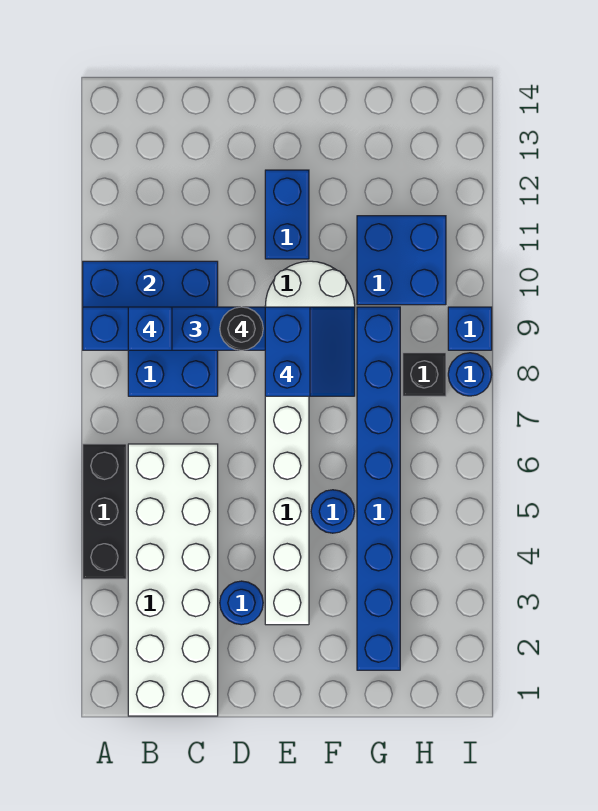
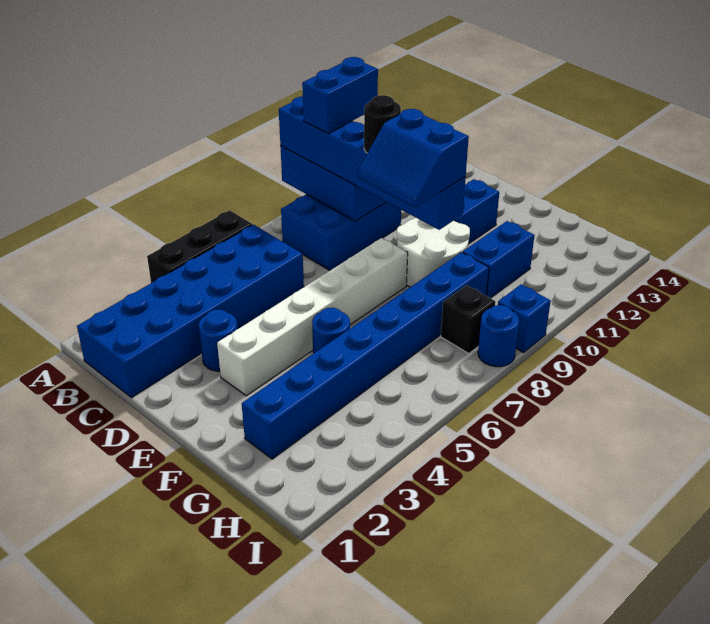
white 2x6 brick [128,444,218,716] -> blue 2x6 brick [77,225,304,398]
blue 1x1 brick [128,307,172,350] -> blue 1x2 brick [302,57,378,134]
blue 2x2 slope [265,307,355,396] -> blue 2x2 slope turned to [358,109,469,208]
blue 2x2 brick [357,216,446,305] -> blue 1x2 brick [462,221,534,298]

